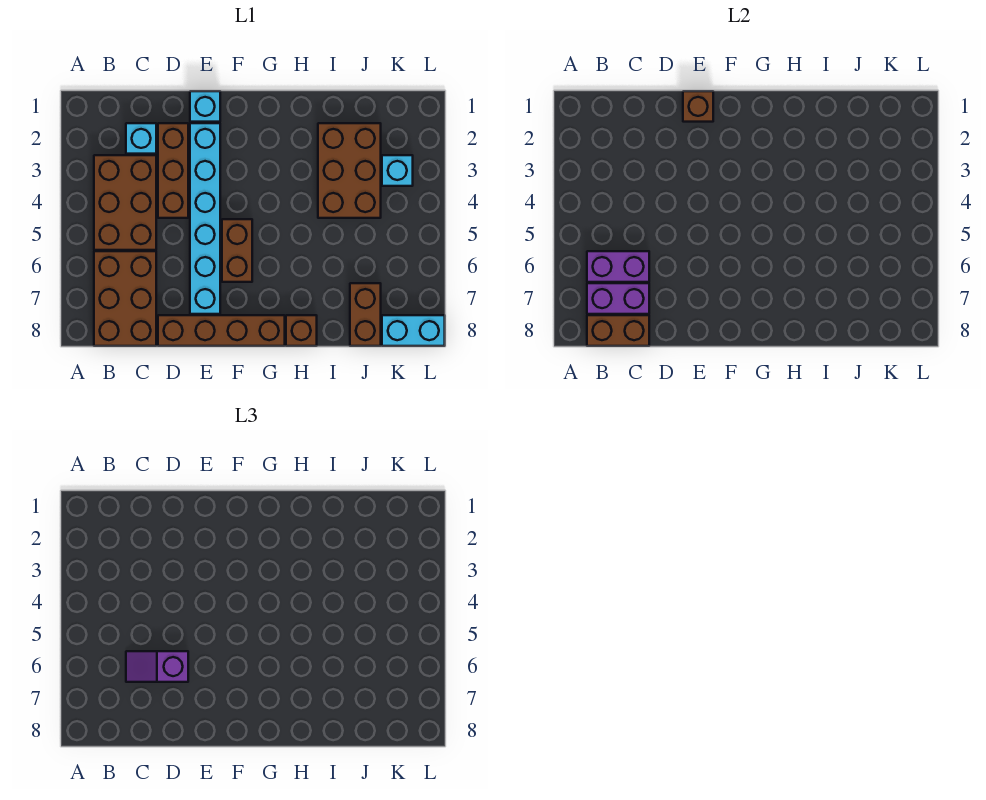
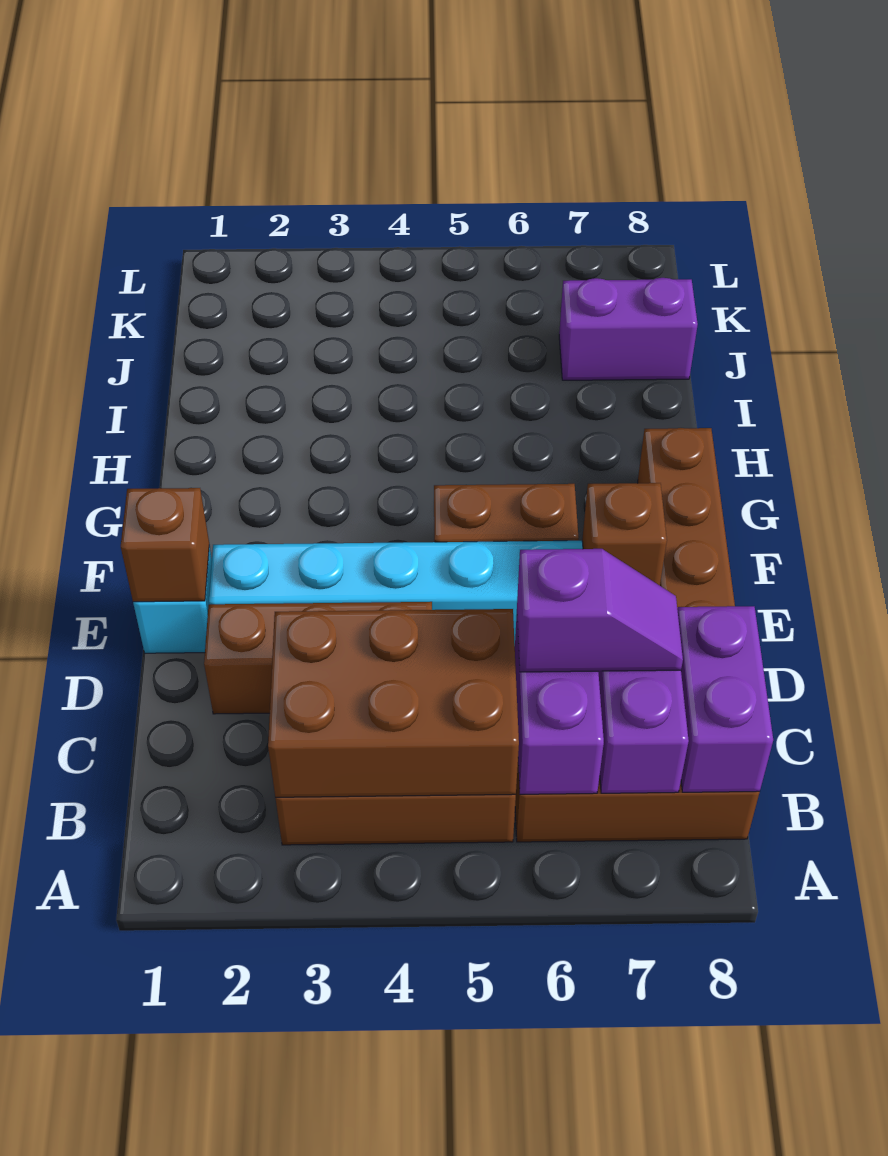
brown 1x2 brick [587,315,649,346] -> purple 1x2 brick [678,606,773,792]
cyan 1x1 brick [126,123,156,154] -> none
purple 1x2 slope [126,651,188,682] -> purple 1x2 slope turned to [517,549,683,672]
brown 1x1 brick [286,315,317,346] -> brown 1x1 brick moved to [582,483,667,585]
brown 2x3 brick [318,123,381,218] -> brown 2x3 brick moved to [268,609,519,797]
brown 1x2 brick [350,283,381,346] -> purple 1x2 brick [559,278,698,380]
cyan 1x1 brick [382,155,413,186] -> none
cyan 1x2 brick [382,315,445,346] -> none

